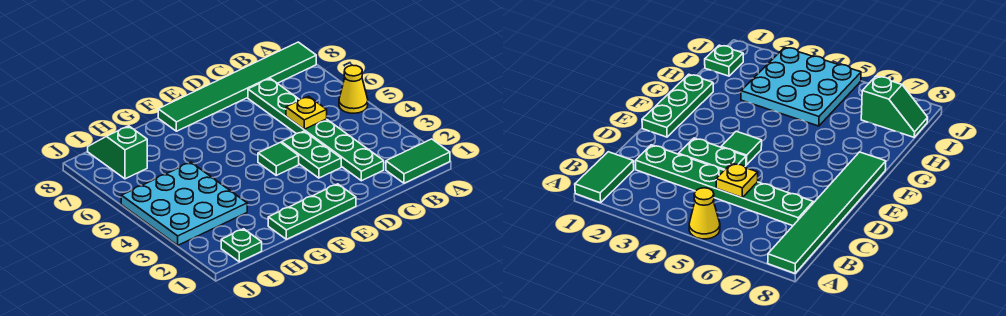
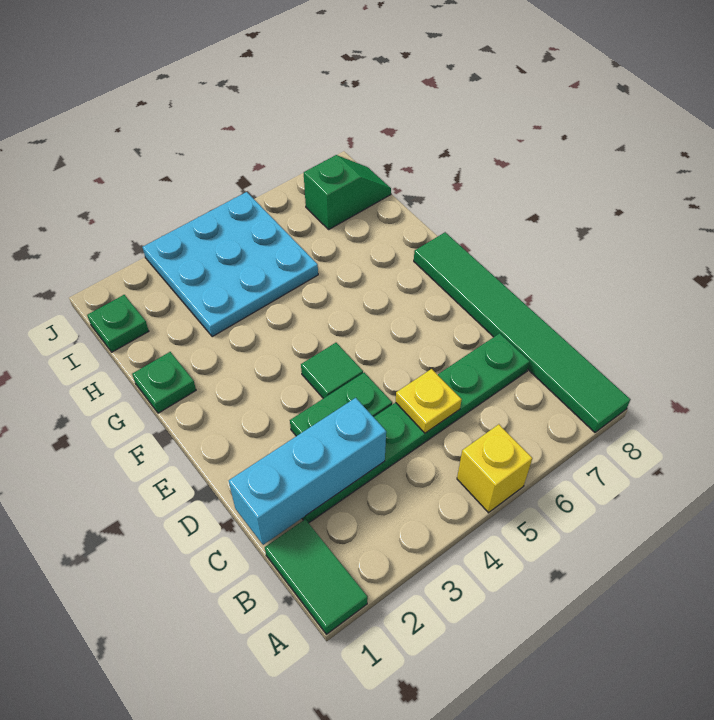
yellow 1x1 cone [339,65,368,113] -> yellow 1x1 brick [457,424,532,513]
none -> cyan 1x3 brick [229,398,386,545]
green 1x3 plate [268,184,356,239] -> green 1x1 plate [132,352,196,413]

